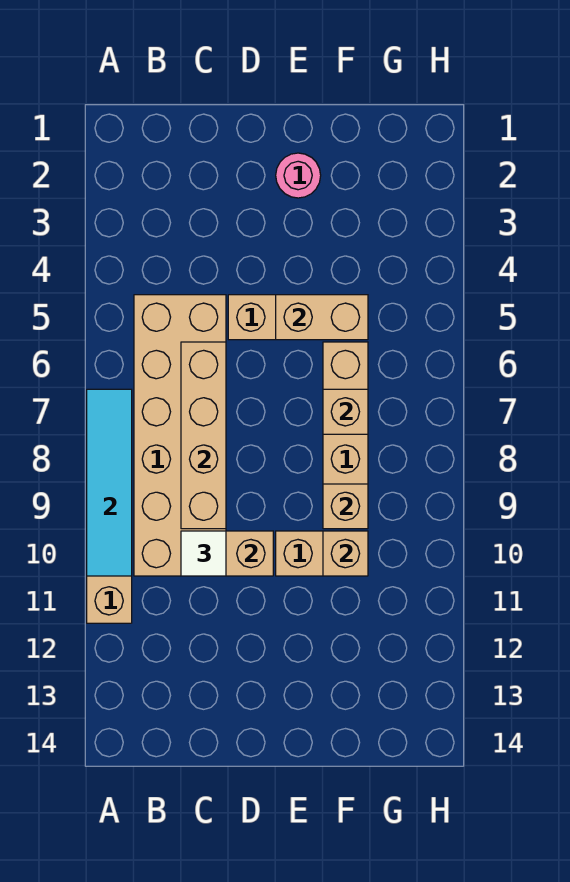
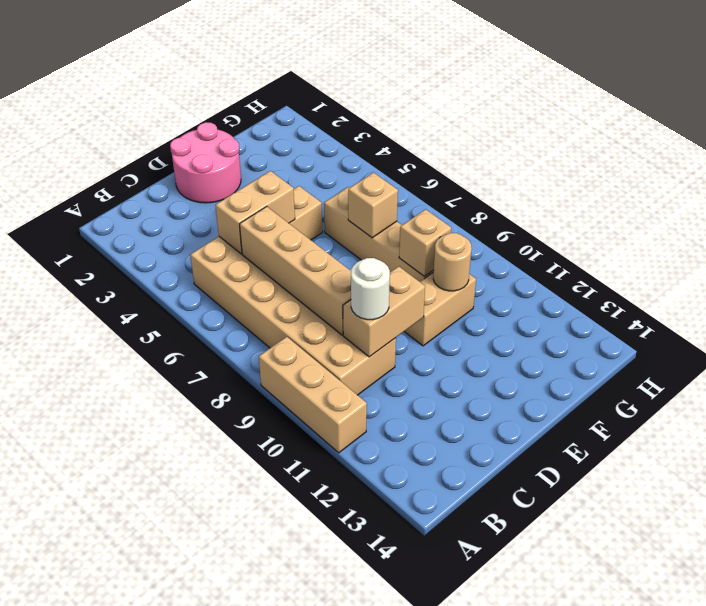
cyan 1x4 tile [87,389,132,576] -> none
white 1x1 tile [181,531,226,576] -> white 1x1 round brick [351,258,390,320]
pink 1x1 round brick [276,153,321,198] -> pink 2x2 round brick [170,122,241,203]
tan 1x2 brick [276,295,368,340] -> tan 1x2 brick moved to [215,171,295,254]
tan 1x1 brick [323,531,368,576] -> tan 1x1 round brick [433,233,472,291]

